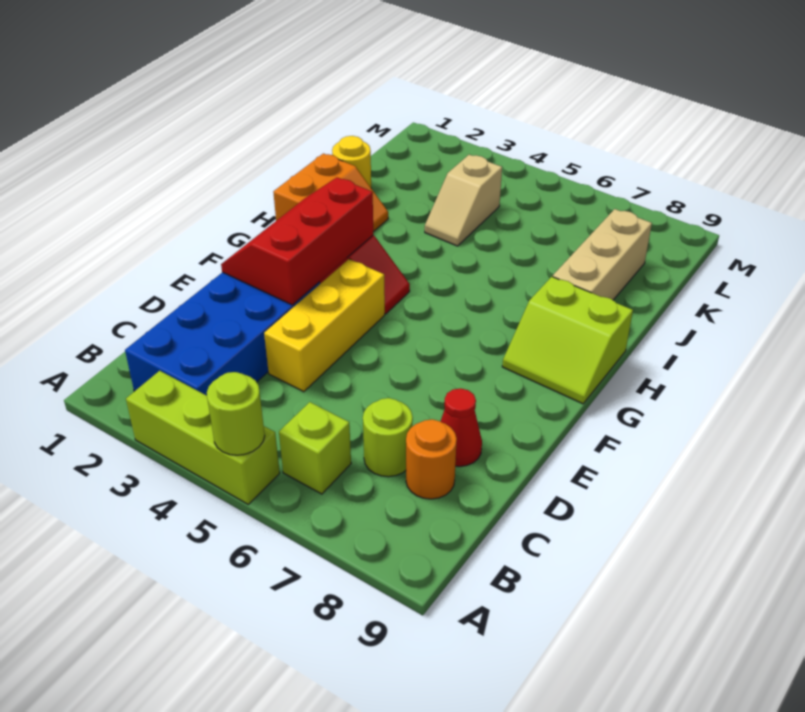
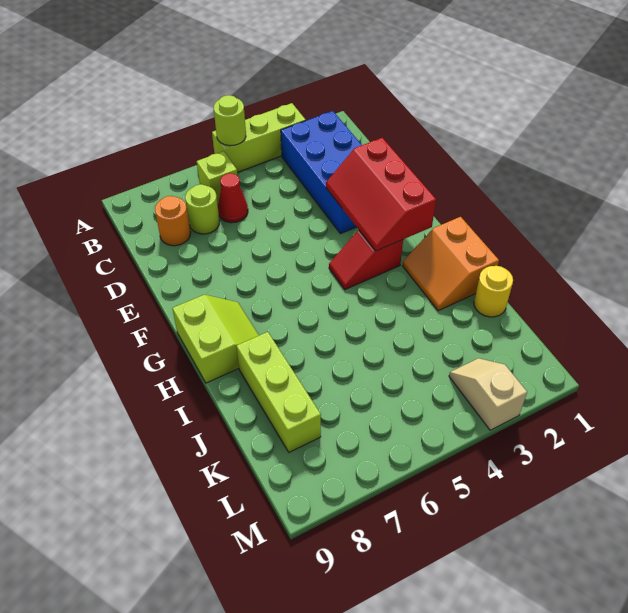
yellow 1x3 brick [264,259,385,392] -> none
red 1x1 cone [441,388,482,467] -> red 1x1 cone moved to [218,173,248,223]
red 2x3 slope [221,177,373,305] -> red 2x3 slope turned to [326,138,436,251]
lime 2x2 slope [502,277,633,404] -> lime 2x2 slope turned to [172,295,259,383]
tan 1x3 brick [553,209,652,300] -> lime 1x3 brick [236,332,321,452]
tan 1x2 slope [425,155,502,246] -> tan 1x2 slope moved to [449,358,527,430]

